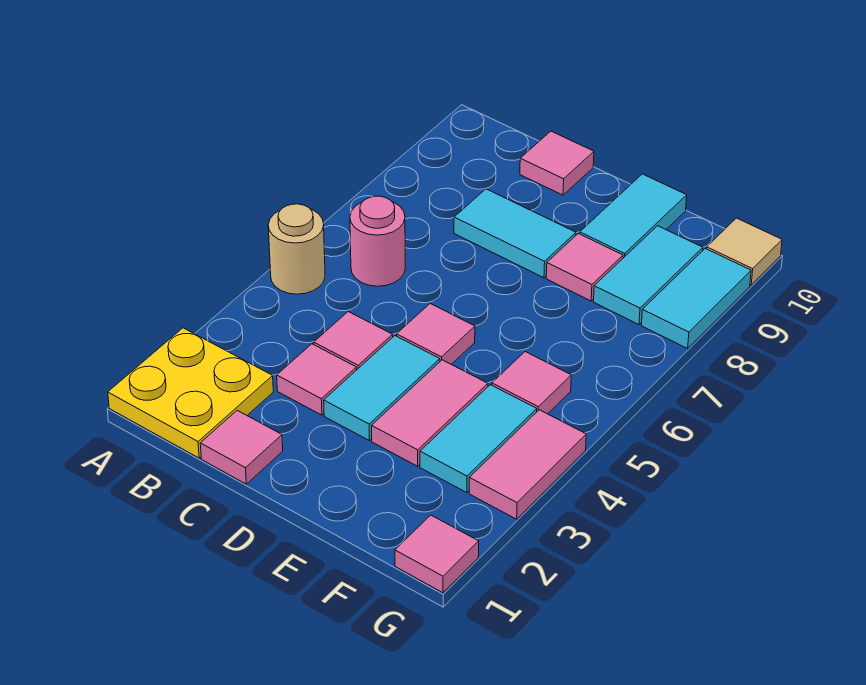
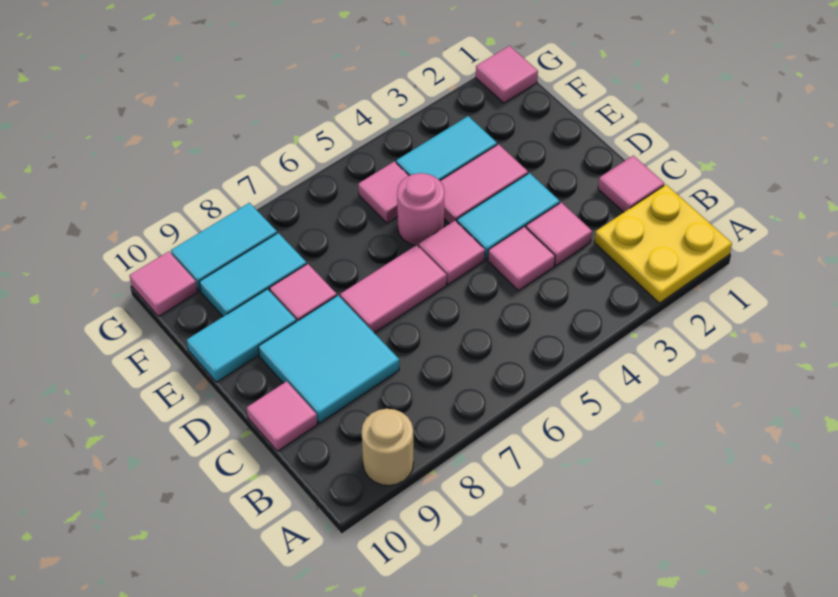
tan 1x1 round brick [268,204,325,294] -> tan 1x1 round brick moved to [362,409,414,486]
pink 1x1 round brick [350,196,405,286] -> pink 1x1 round brick moved to [397,173,445,246]
cyan 1x2 tile [454,189,576,278] -> cyan 2x2 tile [258,296,399,423]
pink 1x2 tile [469,410,586,519] -> pink 1x2 tile moved to [340,245,447,333]
tan 1x1 tile [707,218,782,285] -> pink 1x1 tile [130,251,198,316]

